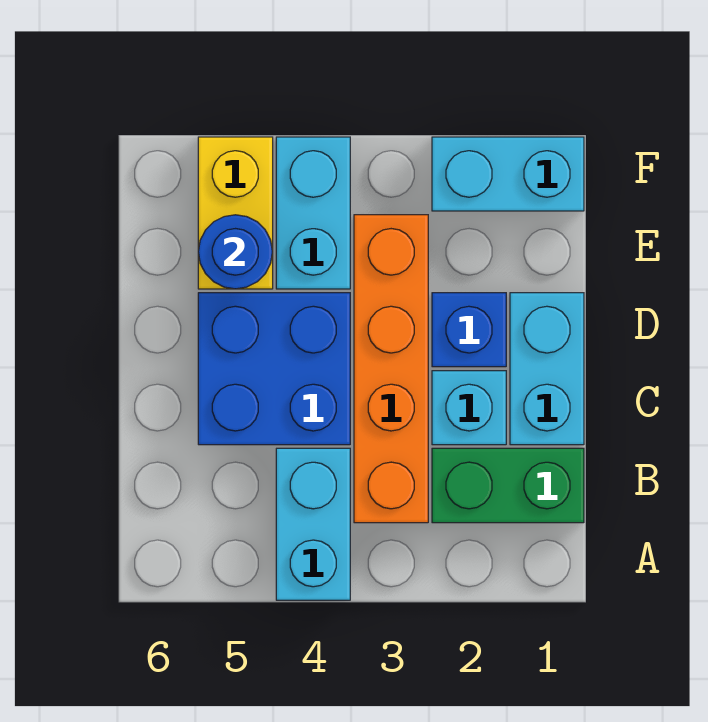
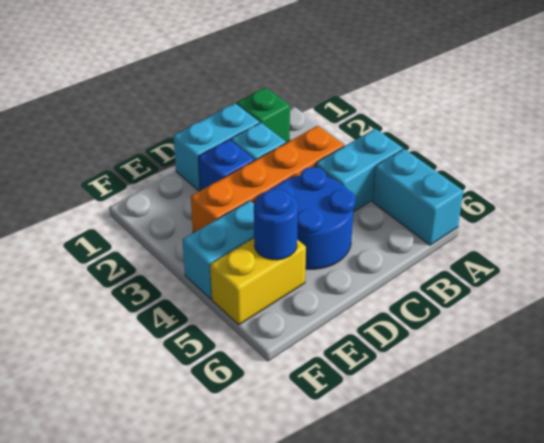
green 1x2 brick [432,448,584,523] -> green 1x1 brick [237,87,290,143]
blue 2x2 brick [198,293,350,445] -> blue 2x2 round brick [270,167,356,269]
cyan 1x2 brick [432,137,584,211] -> cyan 1x2 brick moved to [373,149,463,245]

